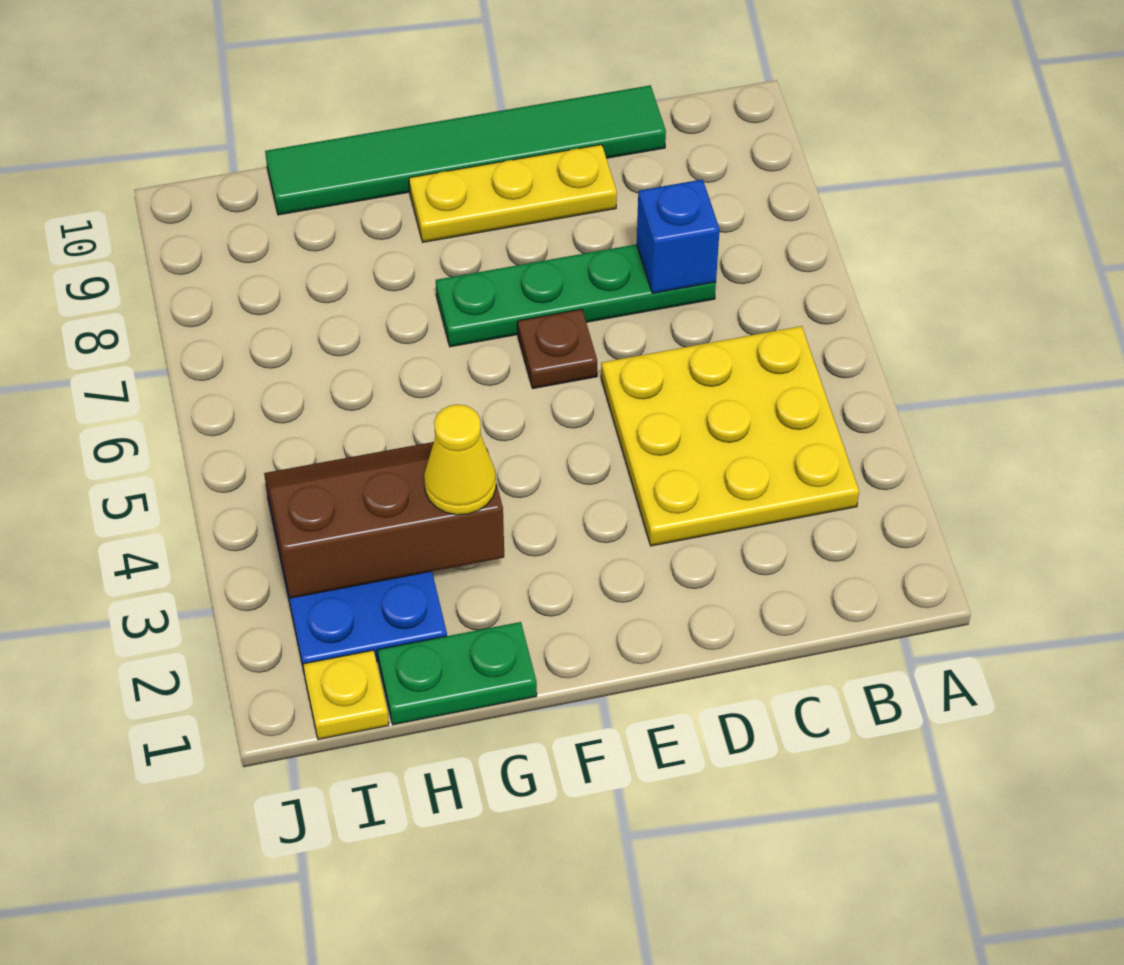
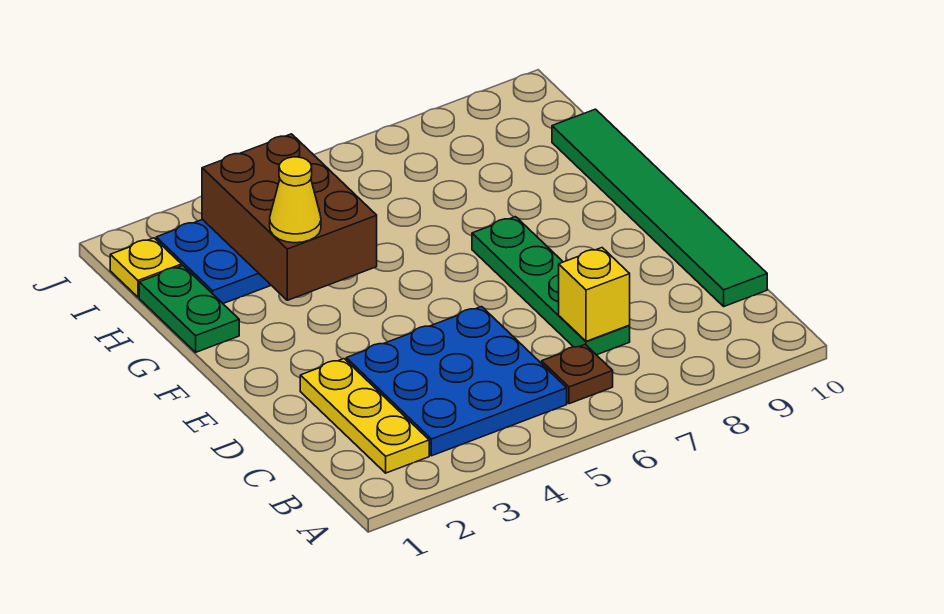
yellow 3x3 plate [601,326,859,546] -> blue 3x3 plate [346,307,567,456]
blue 1x1 brick [637,179,720,293] -> yellow 1x1 brick [559,248,630,341]
yellow 1x3 plate [409,145,617,242] -> yellow 1x3 plate moved to [300,359,429,473]
brown 1x1 plate [518,309,597,389] -> brown 1x1 plate moved to [542,345,613,404]
brown 2x3 slope [264,442,504,598] -> brown 2x3 brick [202,134,377,300]

